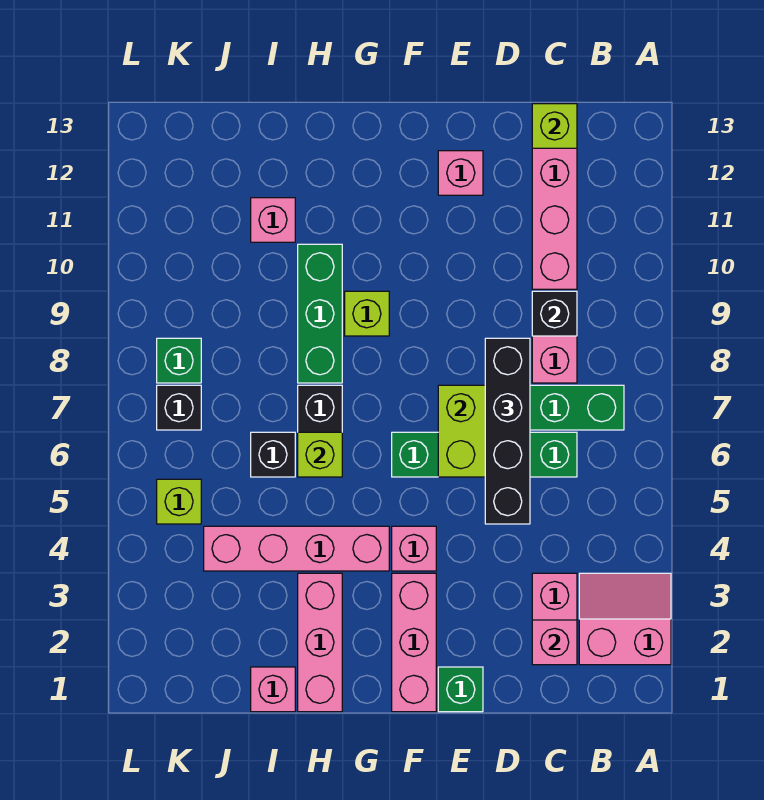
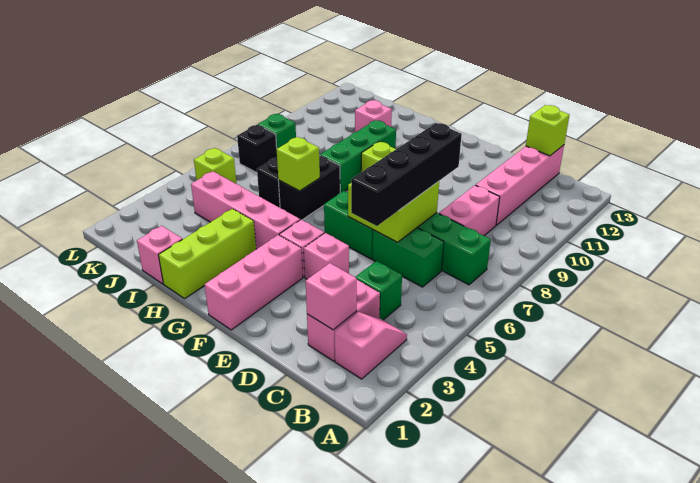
pink 2x2 slope [579,573,671,665] -> pink 1x2 slope [335,312,407,379]
black 1x1 brick [532,291,577,336] -> none
green 1x1 brick [438,667,483,712] -> green 1x1 brick moved to [356,261,402,320]
pink 1x1 brick [438,151,483,195] -> pink 1x1 brick moved to [304,233,349,279]
pink 1x3 brick [298,573,342,712] -> lime 1x3 brick [159,209,256,299]

